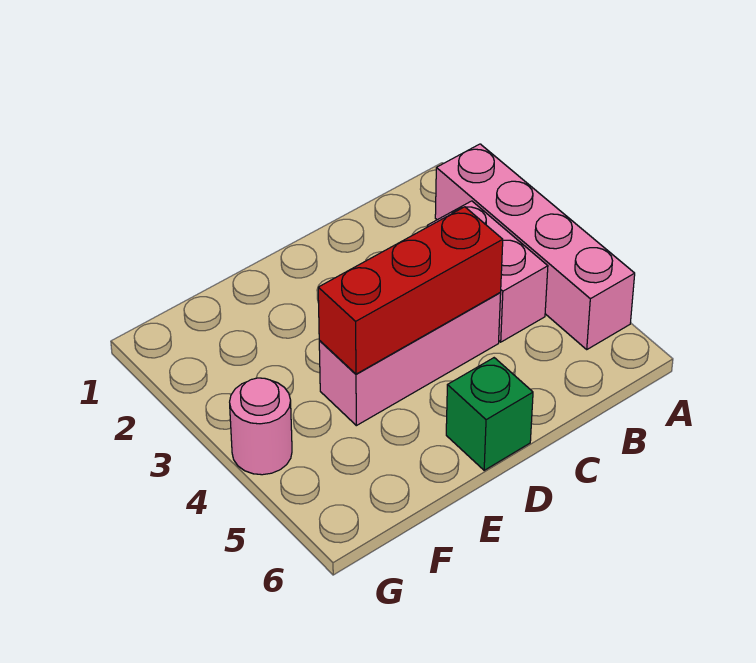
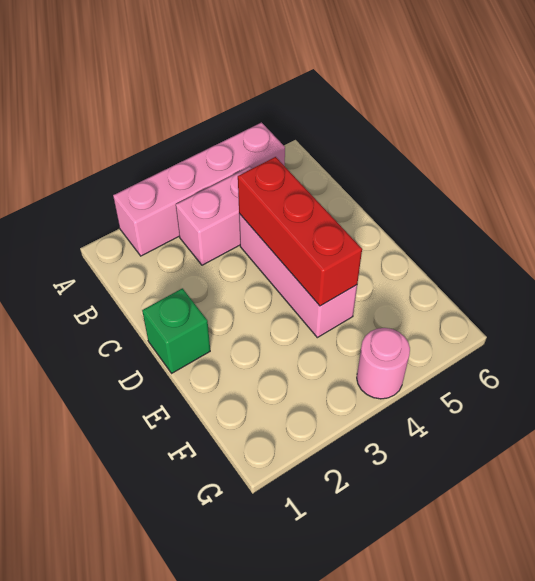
green 1x1 brick [446,358,533,470] -> green 1x1 brick moved to [142,288,210,373]

